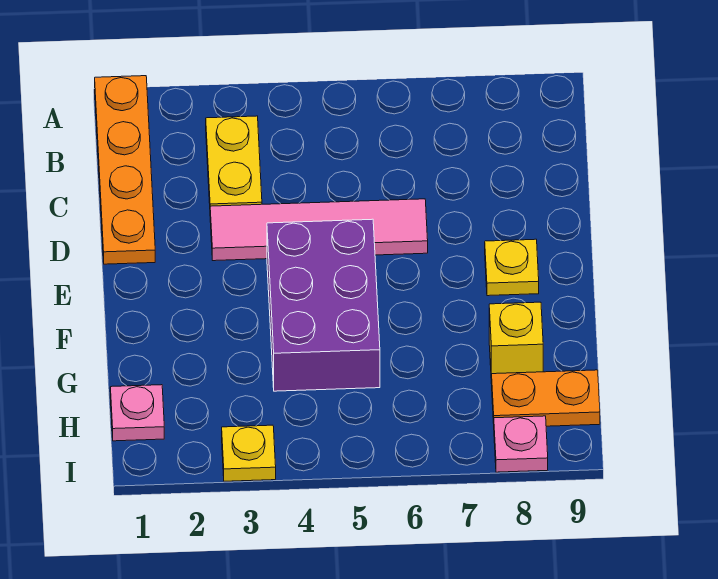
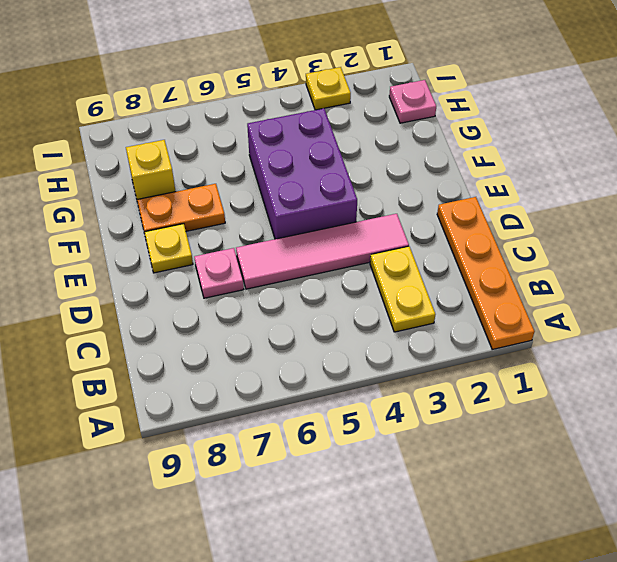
orange 1x2 plate [492,370,600,426] -> orange 1x2 plate moved to [137,184,225,232]
pink 1x1 plate [494,416,548,472] -> pink 1x1 plate moved to [194,248,244,298]

